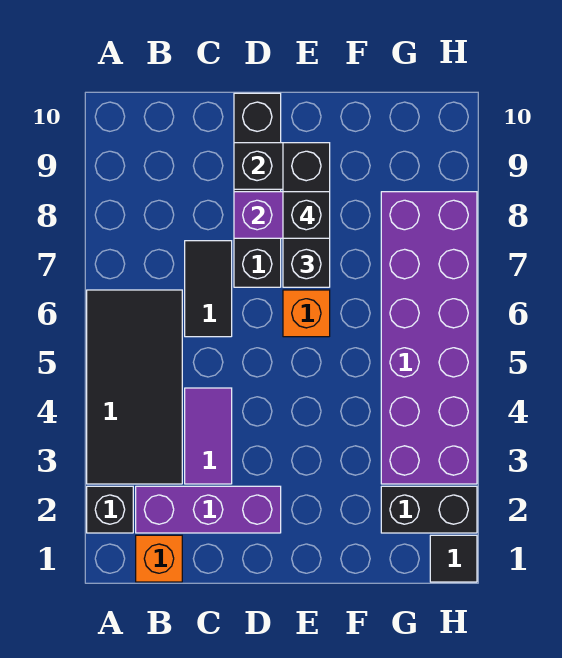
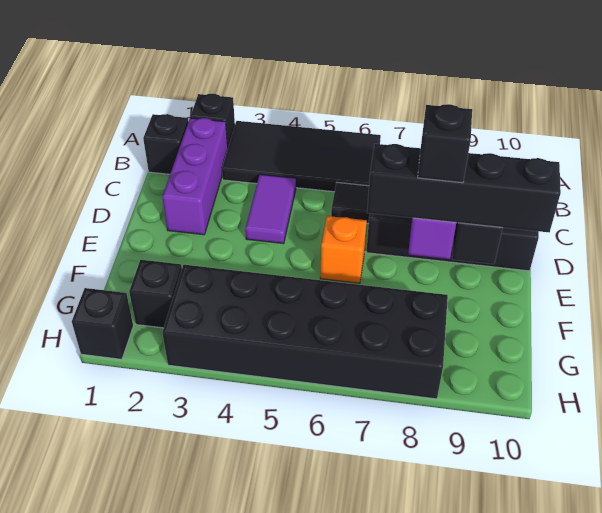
orange 1x1 brick [136,535,182,582] -> black 1x1 brick [143,114,188,174]
purple 1x2 tile [185,388,232,484] -> purple 1x2 tile turned to [245,174,296,244]
black 1x3 brick [283,143,330,287] -> black 1x4 brick [367,144,561,232]
black 1x2 brick [381,486,477,533] -> black 1x1 brick [129,260,182,328]
purple 2x6 brick [381,192,477,484] -> black 2x6 brick [162,265,448,399]
black 1x1 tile [430,535,477,582] -> black 1x1 brick [72,288,133,359]

